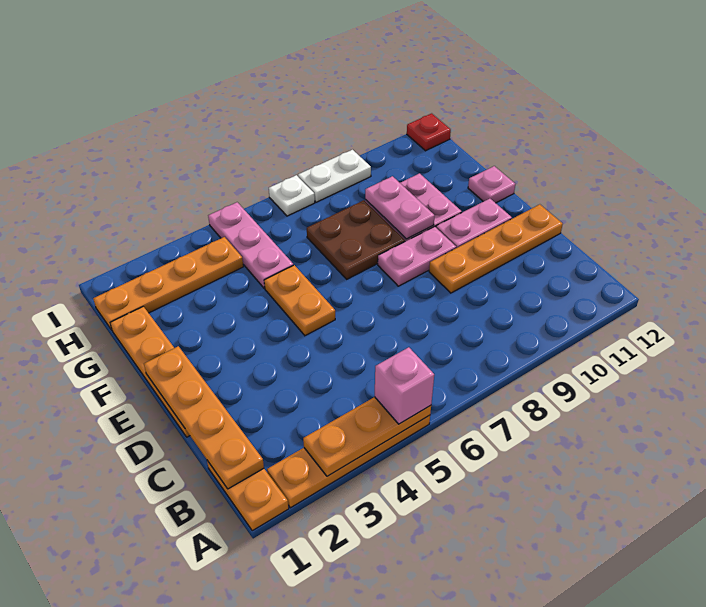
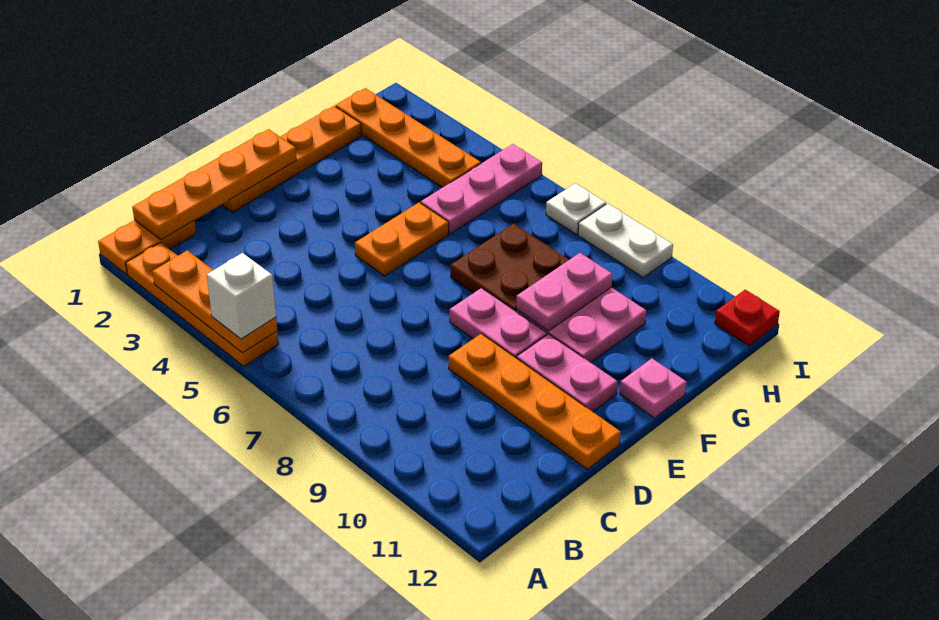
pink 1x1 brick [375,347,434,424] -> white 1x1 brick [207,253,276,339]

